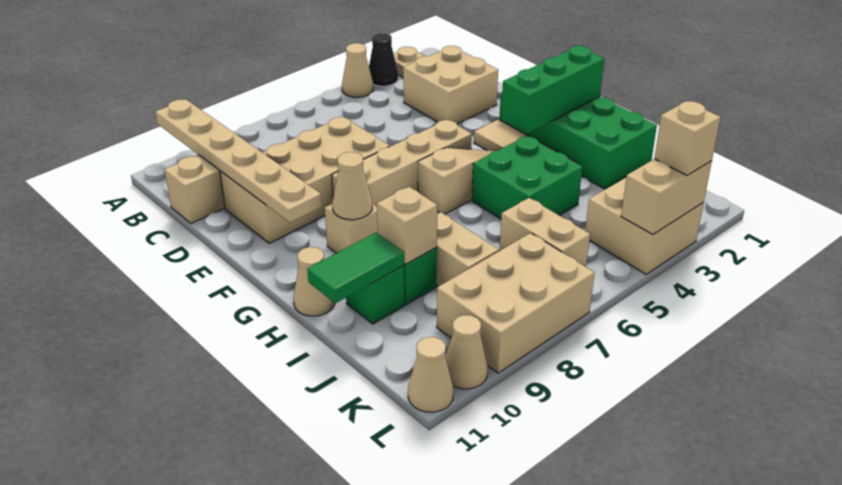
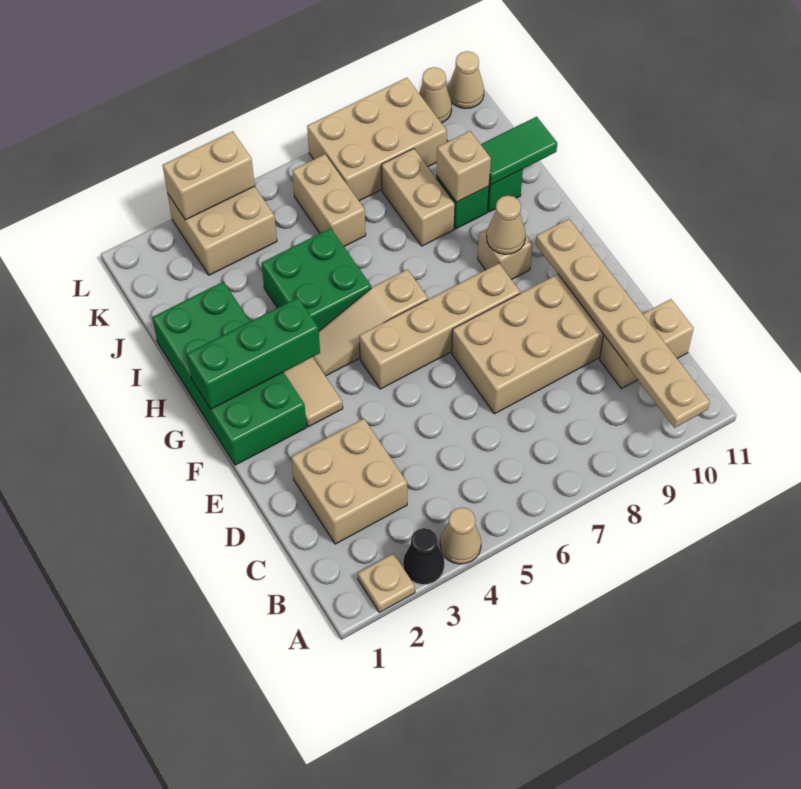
tan 1x1 cone [293,247,335,316] -> none
tan 1x1 brick [654,101,720,175] -> none

